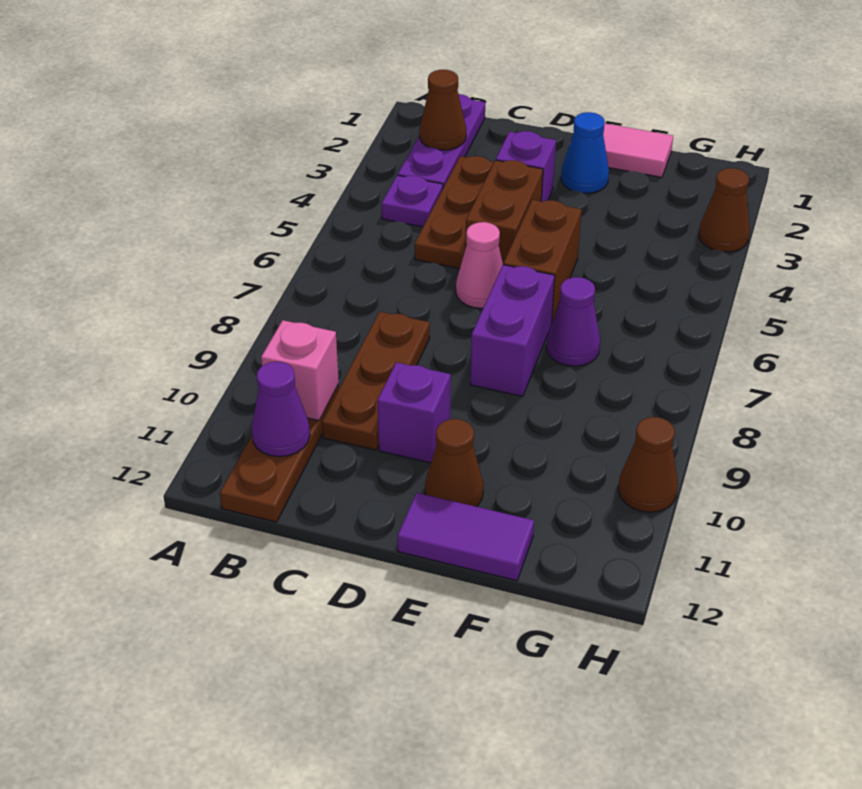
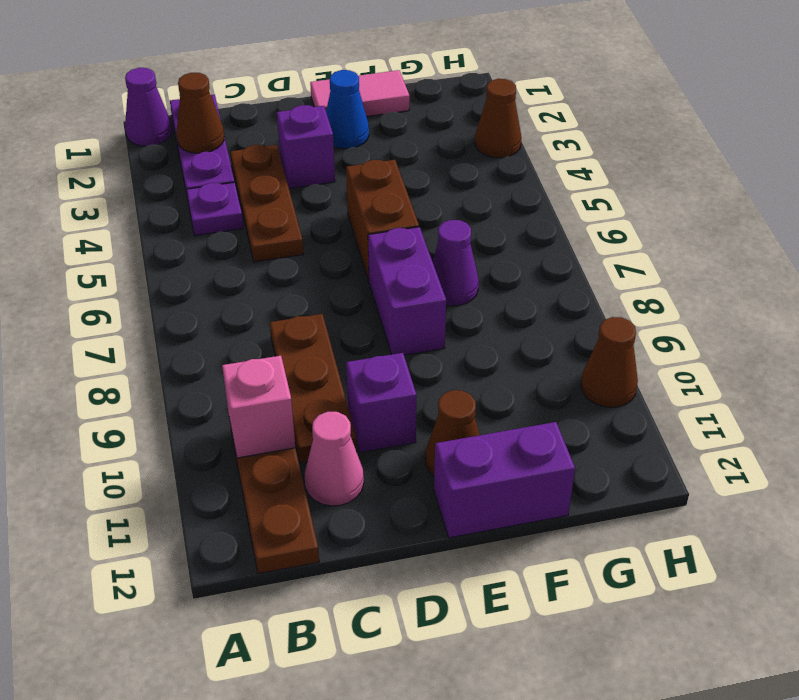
purple 1x1 cone [252,362,310,457] -> purple 1x1 cone moved to [125,68,172,146]
brown 1x2 brick [465,160,543,265] -> none
pink 1x1 cone [456,222,503,308] -> pink 1x1 cone moved to [305,412,364,506]
purple 1x2 tile [398,493,534,581] -> purple 1x2 brick [434,422,575,538]

